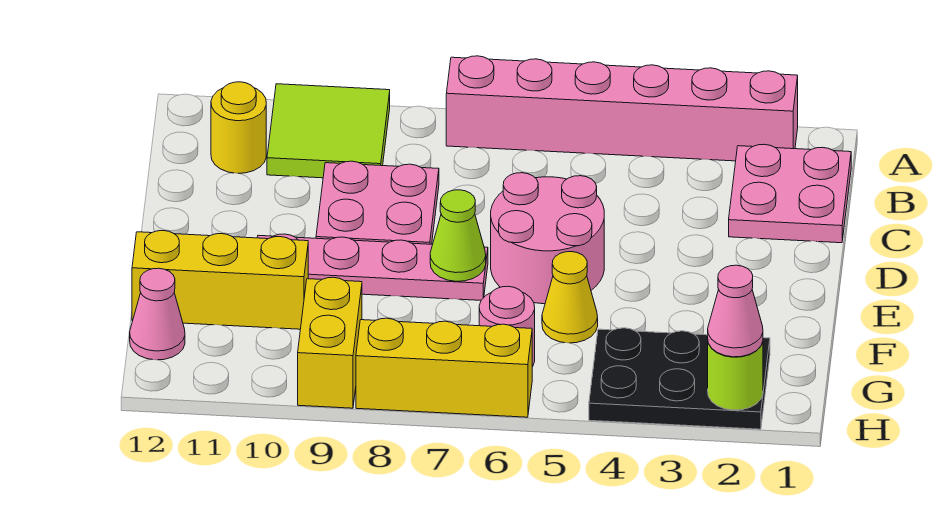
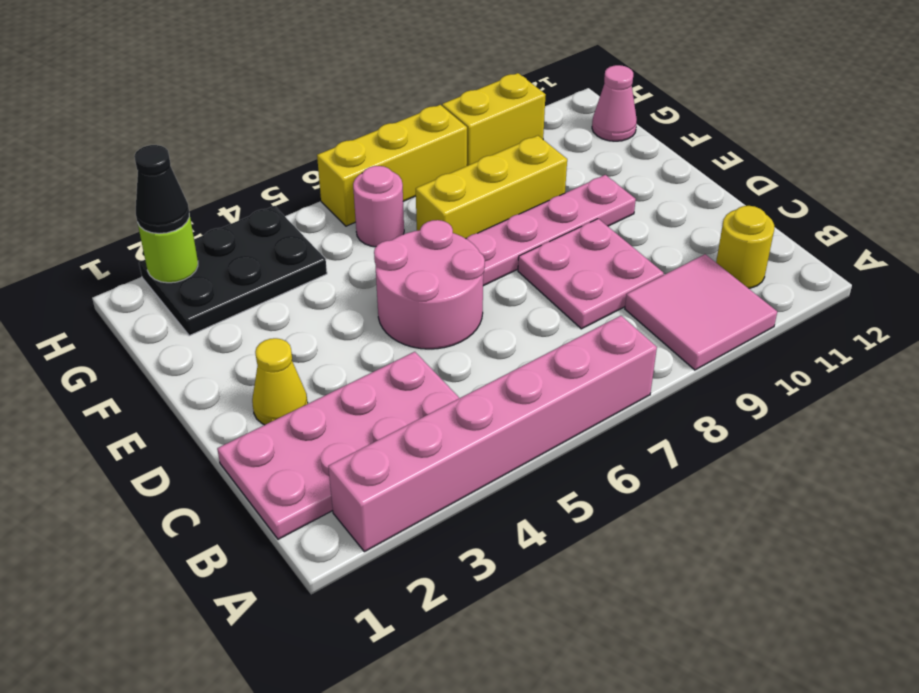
lime 2x2 tile [267,84,390,178] -> pink 2x2 tile [625,254,777,370]
pink 2x2 plate [729,144,851,243] -> pink 2x4 plate [217,352,459,539]
lime 1x1 cone [430,190,486,281] -> none
yellow 1x1 cone [542,252,598,343] -> yellow 1x1 cone moved to [252,338,308,425]
yellow 1x3 brick [132,231,308,329] -> yellow 1x3 brick moved to [416,136,567,239]
yellow 1x2 brick [298,277,362,408] -> yellow 1x2 brick turned to [442,73,546,166]
pink 1x1 cone [708,265,763,357] -> black 1x1 cone [134,145,189,234]

